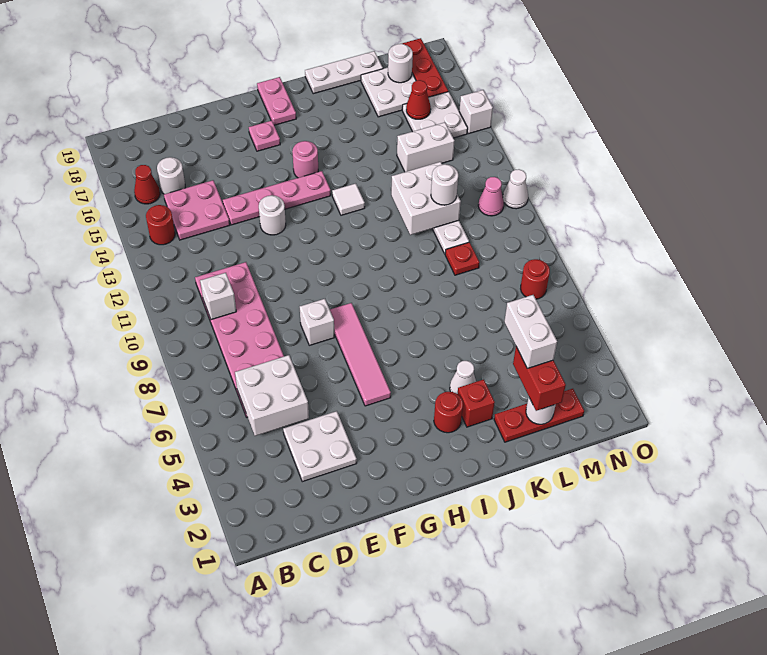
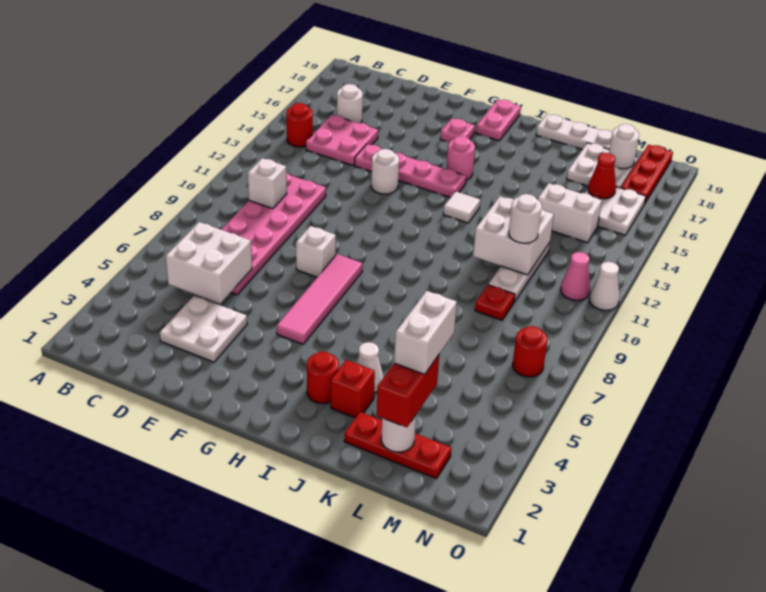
red 1x1 cone [134,165,160,204] -> none
white 1x1 brick [459,90,493,134] -> none

